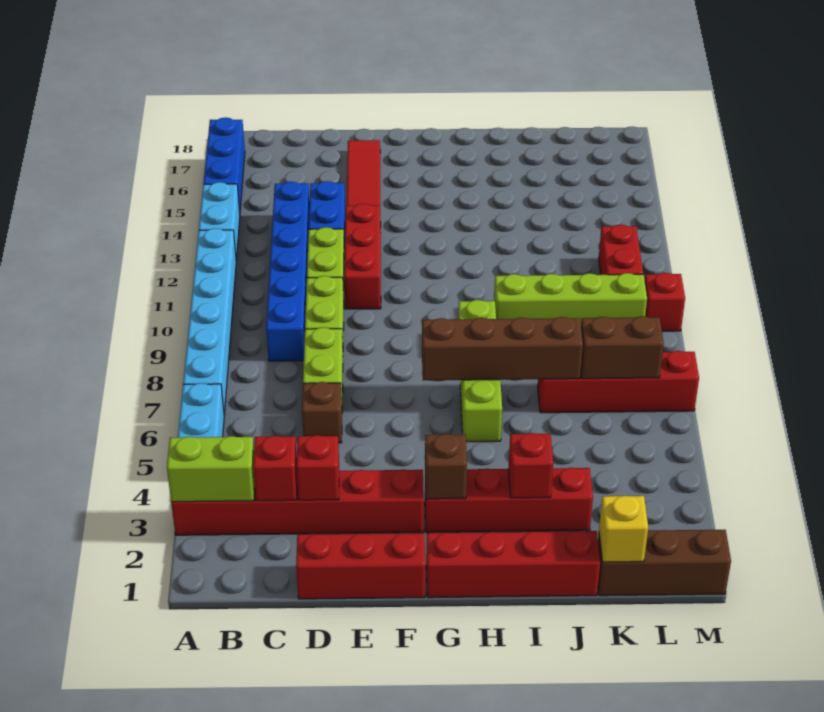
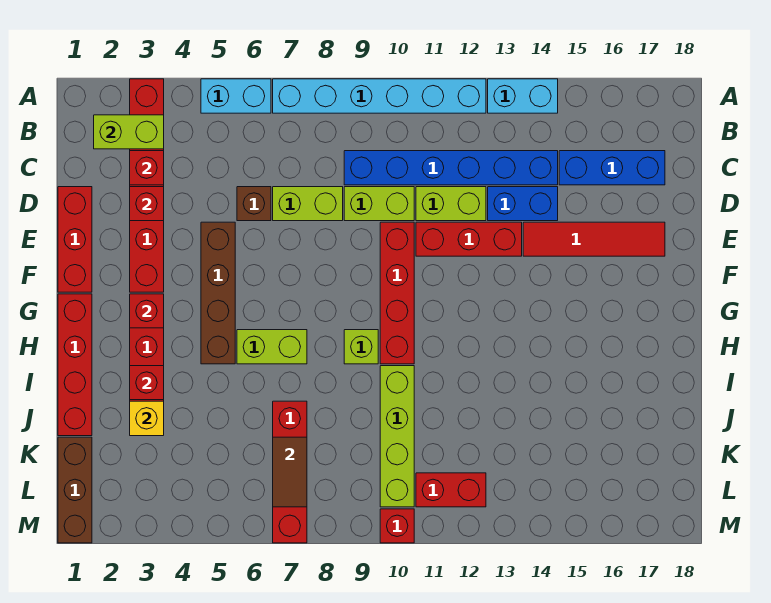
lime 1x2 brick [167,436,255,502] -> lime 1x2 brick turned to [94,115,164,149]
blue 1x3 brick [203,117,245,211] -> blue 1x3 brick moved to [559,151,665,185]
none -> red 1x4 brick [380,222,414,364]
brown 1x1 brick [425,434,467,499] -> red 1x1 brick [130,294,164,328]
brown 1x4 brick [422,317,583,380] -> brown 1x4 brick moved to [201,222,235,364]
yellow 1x1 brick [599,496,648,562] -> yellow 1x1 brick moved to [130,401,164,436]
brown 1x2 brick [581,316,664,379] -> brown 1x2 tile [273,437,307,507]

